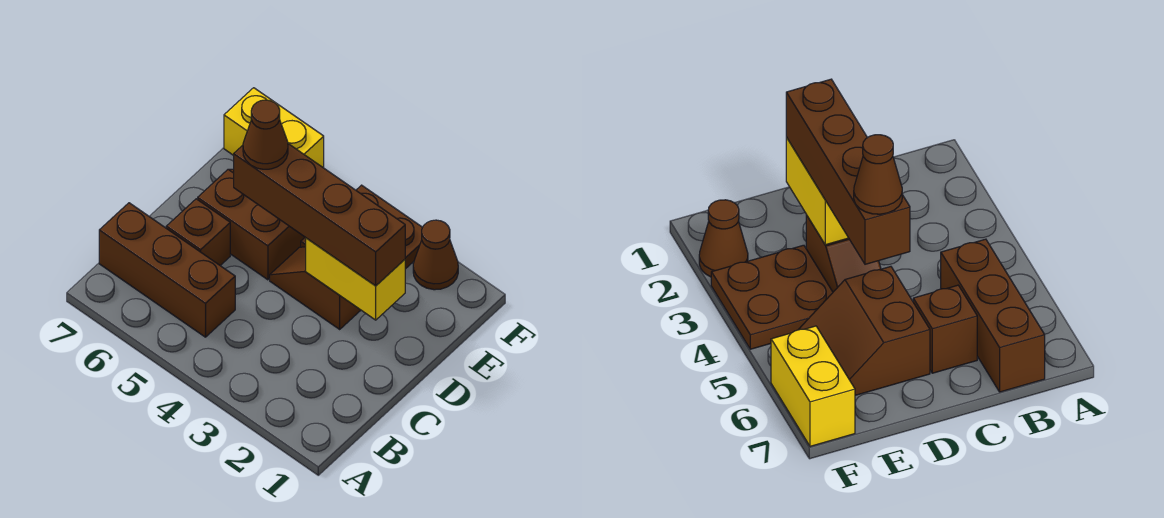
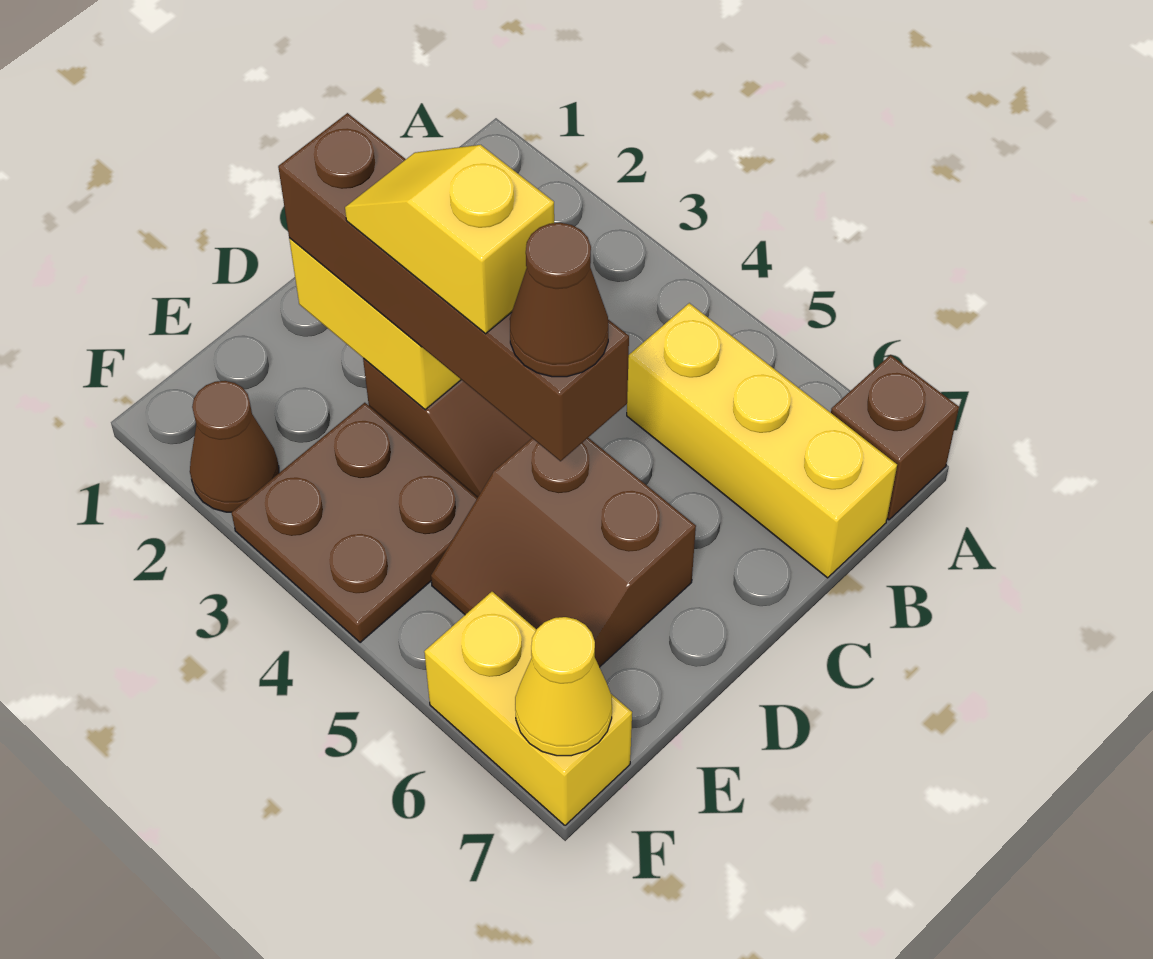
brown 1x3 brick [99,203,235,337] -> yellow 1x3 brick [627,303,897,578]
brown 1x1 brick [166,199,230,265] -> brown 1x1 brick moved to [831,355,959,520]
none -> yellow 1x2 slope [345,145,554,334]
none -> yellow 1x1 cone [515,617,612,756]

